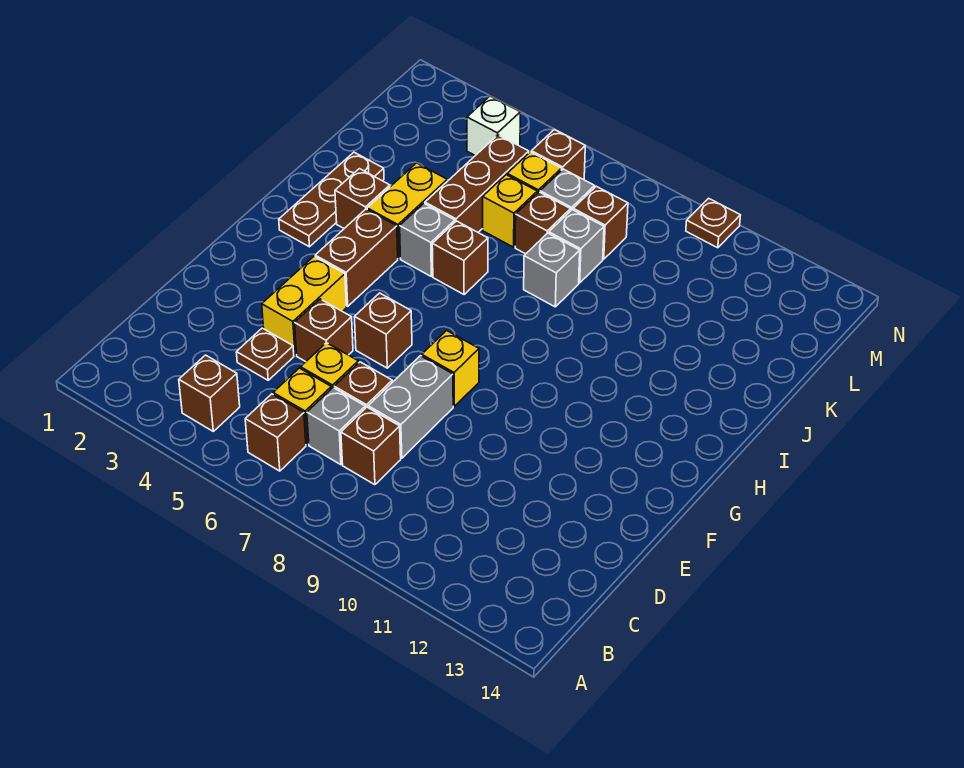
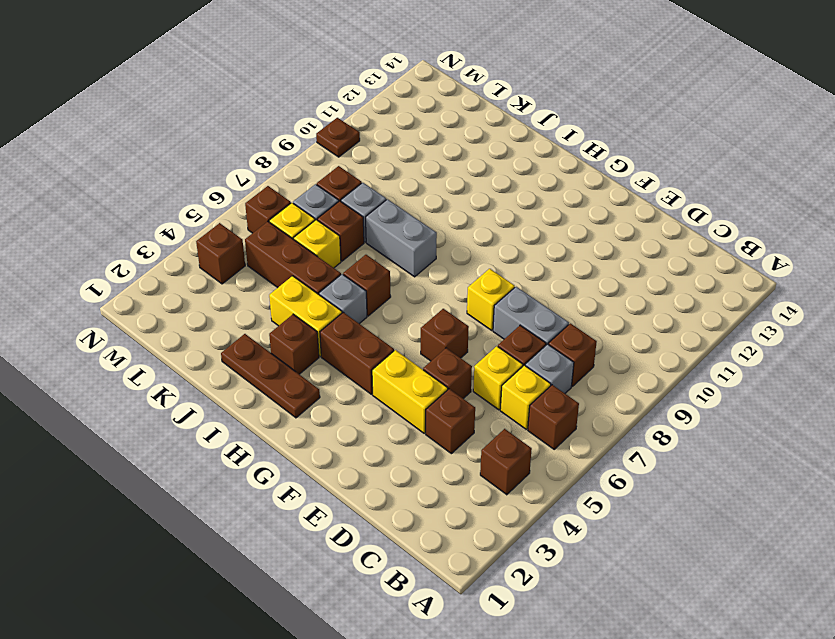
brown 1x1 plate [236,328,294,380] -> brown 1x1 brick [426,389,475,454]
grey 1x1 brick [524,233,580,307] -> grey 1x2 brick [366,199,437,277]
white 1x1 brick [467,96,520,156] -> brown 1x1 brick [196,223,245,284]

